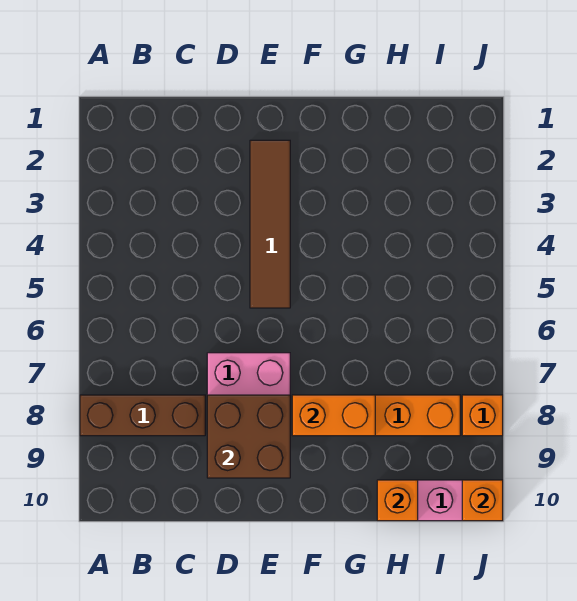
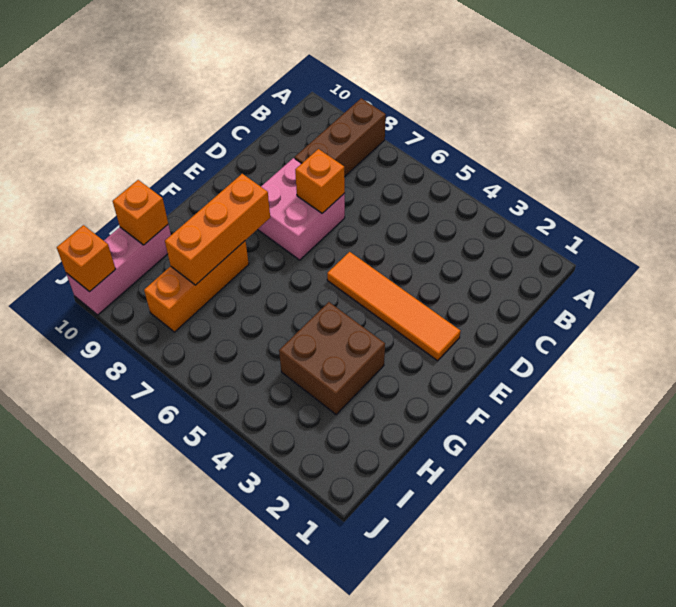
brown 2x2 brick [207,395,290,478] -> brown 2x2 brick moved to [279,302,385,415]
brown 1x4 tile [250,140,290,308] -> orange 1x4 tile [327,252,460,361]
orange 1x2 brick [292,395,375,436] -> orange 1x3 brick [165,174,270,285]
orange 1x1 brick [462,395,503,436] -> orange 1x1 brick moved to [295,149,345,213]

